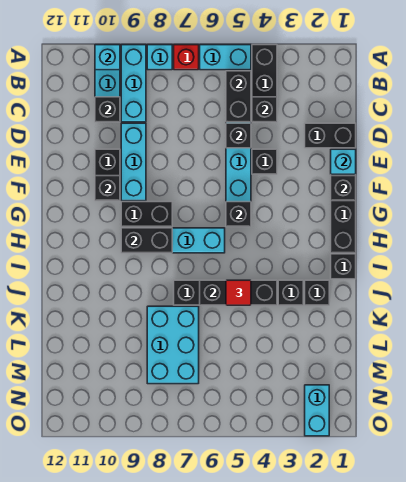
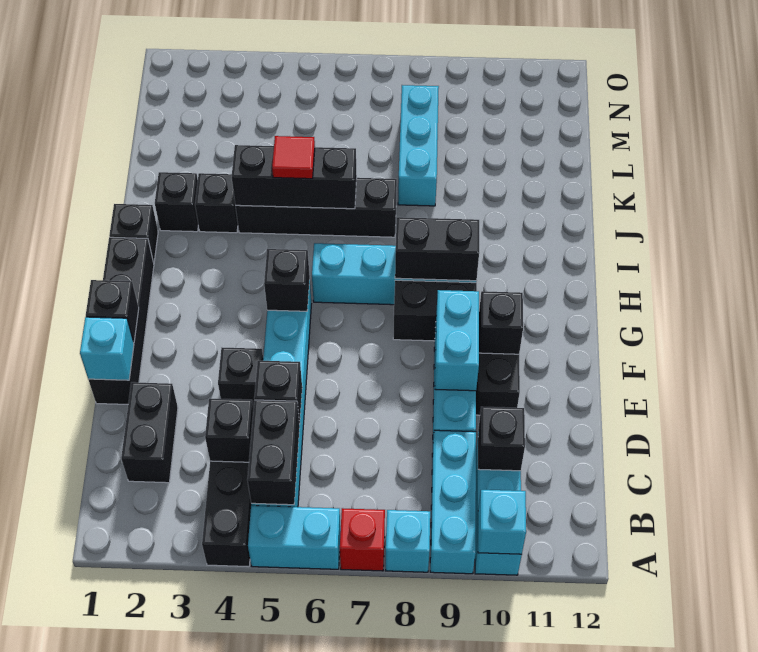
black 1x2 brick [305,123,356,148] -> black 1x2 brick turned to [121,382,178,483]
cyan 2x3 brick [147,306,199,384] -> cyan 1x3 brick [398,85,439,206]
cyan 1x2 brick [305,385,329,436] -> cyan 1x2 brick moved to [435,290,479,391]

